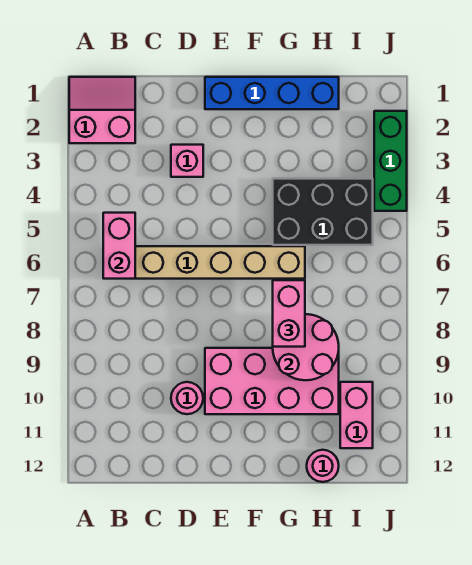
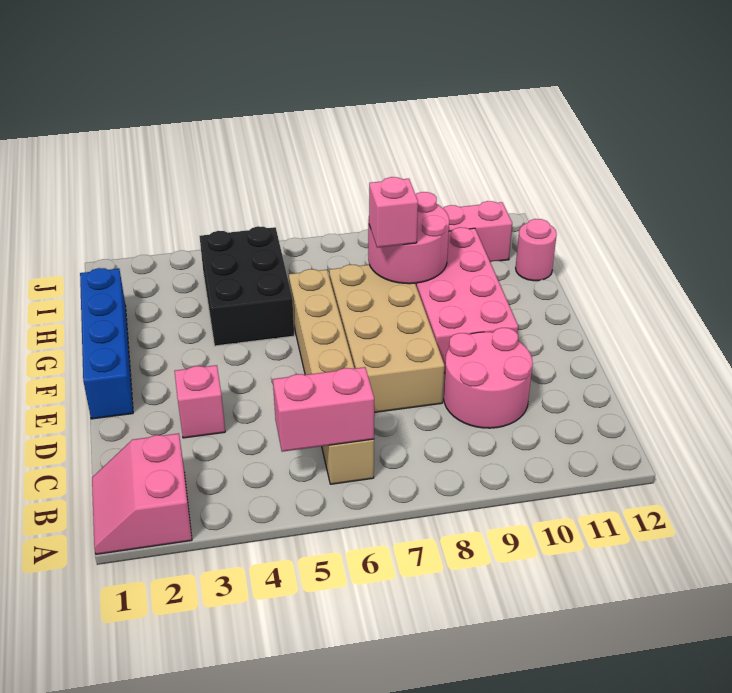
none -> tan 2x4 brick [329,264,444,413]
pink 1x1 round brick [171,382,203,414] -> pink 2x2 round brick [444,328,533,428]
pink 1x2 brick [273,280,305,347] -> pink 1x1 brick [369,177,418,248]
green 1x3 brick [374,111,407,211] -> none

